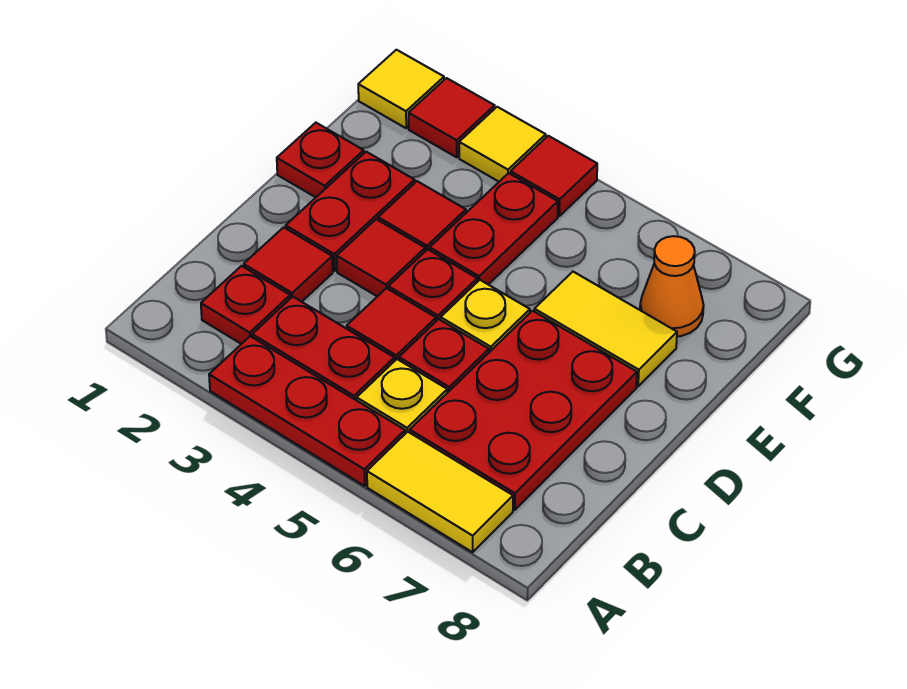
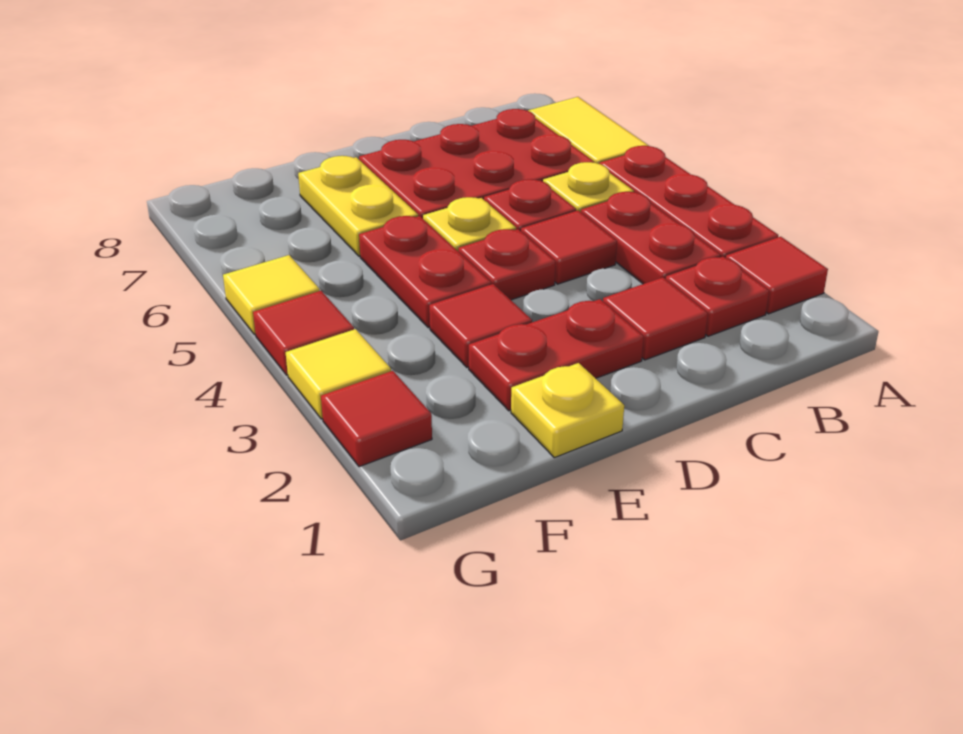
red 1x1 tile [337,219,425,296] -> red 1x1 tile moved to [726,237,828,314]
red 1x1 plate [277,123,364,197] -> yellow 1x1 plate [511,363,624,458]
red 1x2 plate [430,173,558,284] -> red 1x2 plate turned to [359,216,491,328]
yellow 1x2 tile [534,272,677,386] -> yellow 1x2 plate [298,156,418,256]
orange 1x1 cone [640,236,704,337] -> none
yellow 1x1 tile [358,50,444,128] -> yellow 1x1 tile moved to [223,255,320,335]

